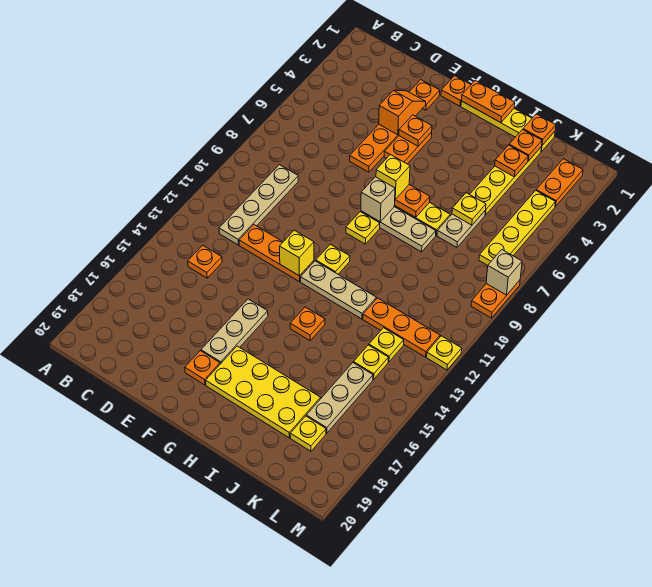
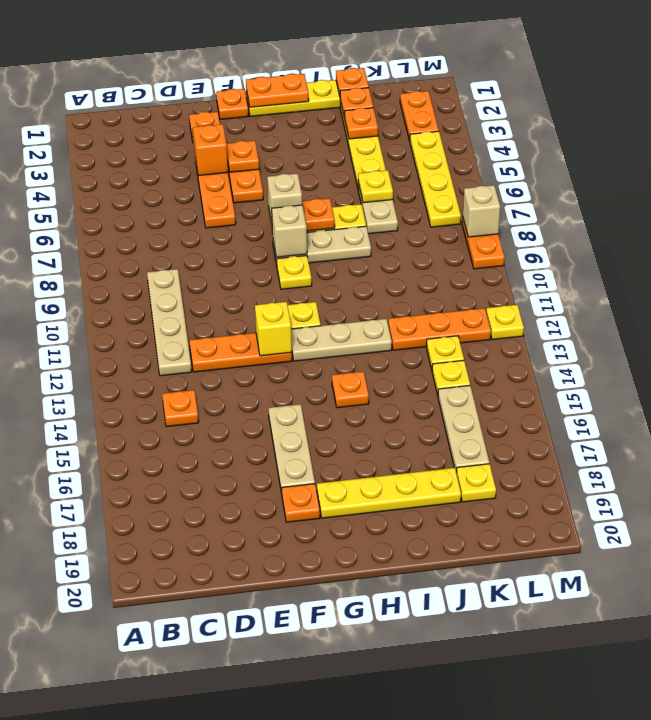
yellow 1x1 brick [376,155,410,199] -> tan 1x1 brick [267,173,302,223]
yellow 2x4 plate [206,346,321,438] -> yellow 1x4 plate [317,468,461,518]

